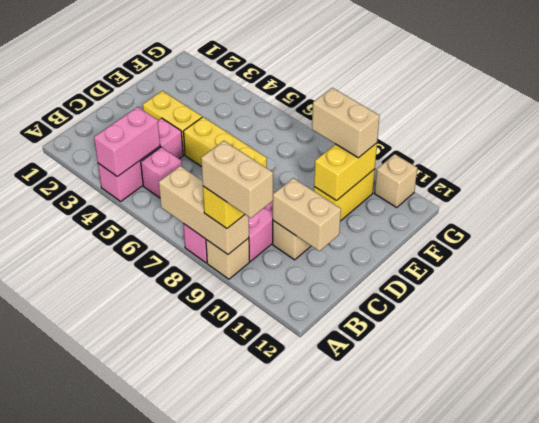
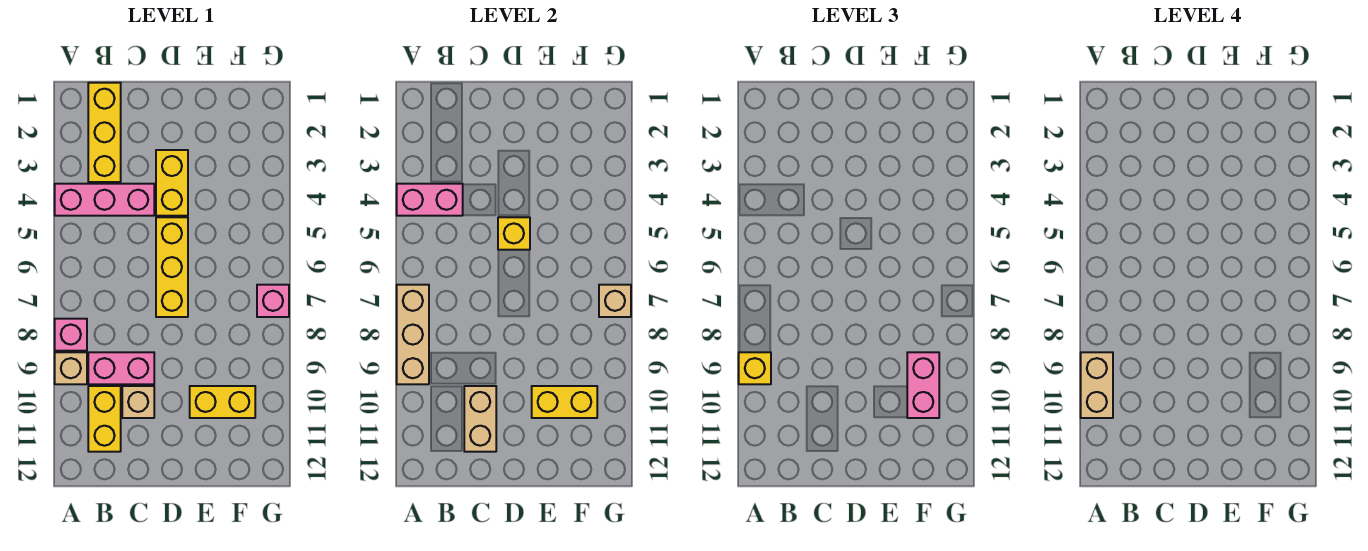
none -> yellow 1x3 brick [88,83,121,182]
pink 1x1 brick [141,147,182,198] -> pink 1x1 brick moved to [257,285,289,317]
none -> yellow 1x2 brick [88,386,121,452]
none -> yellow 1x1 brick [498,217,530,250]
tan 1x2 brick [312,88,380,158] -> pink 1x2 brick [907,352,939,418]
tan 1x1 brick [375,154,417,208] -> tan 1x1 brick moved to [599,285,631,317]

